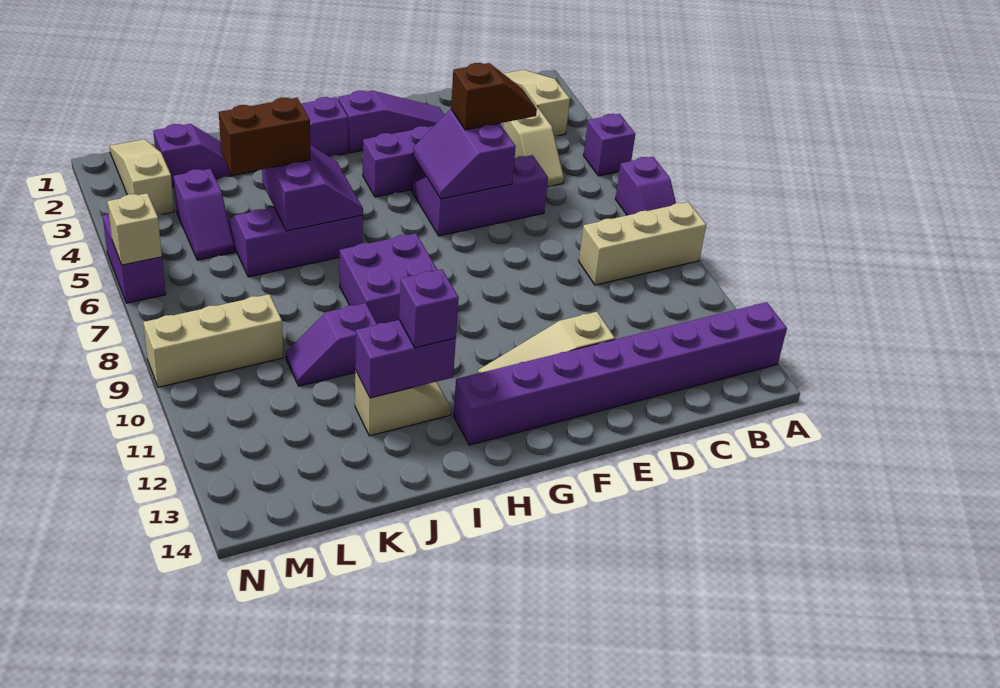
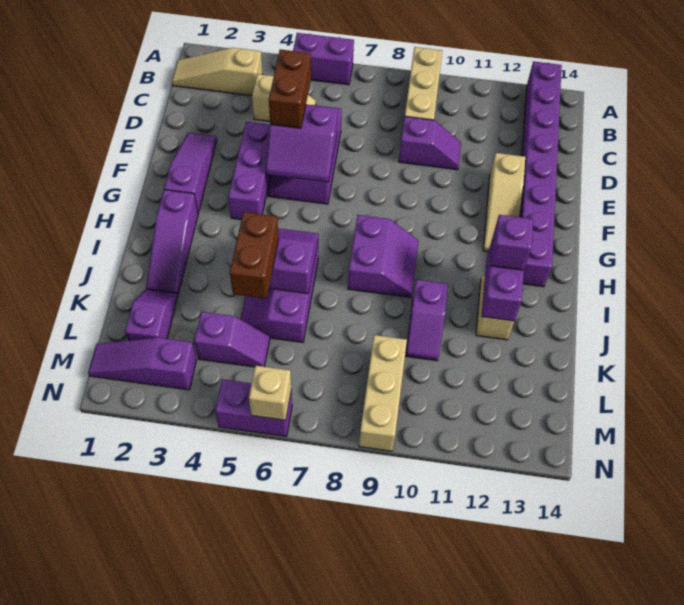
purple 1x1 brick [583,114,635,176] -> purple 1x2 brick [293,33,354,85]
purple 1x2 slope [615,157,676,215] -> purple 1x2 slope moved to [399,117,461,170]
brown 1x2 slope [451,63,537,130] -> brown 1x2 brick [269,49,311,128]
purple 2x2 brick [339,233,437,324] -> purple 2x2 slope [348,215,418,298]
tan 1x3 slope [109,139,174,215] -> purple 1x3 slope [88,338,196,390]

